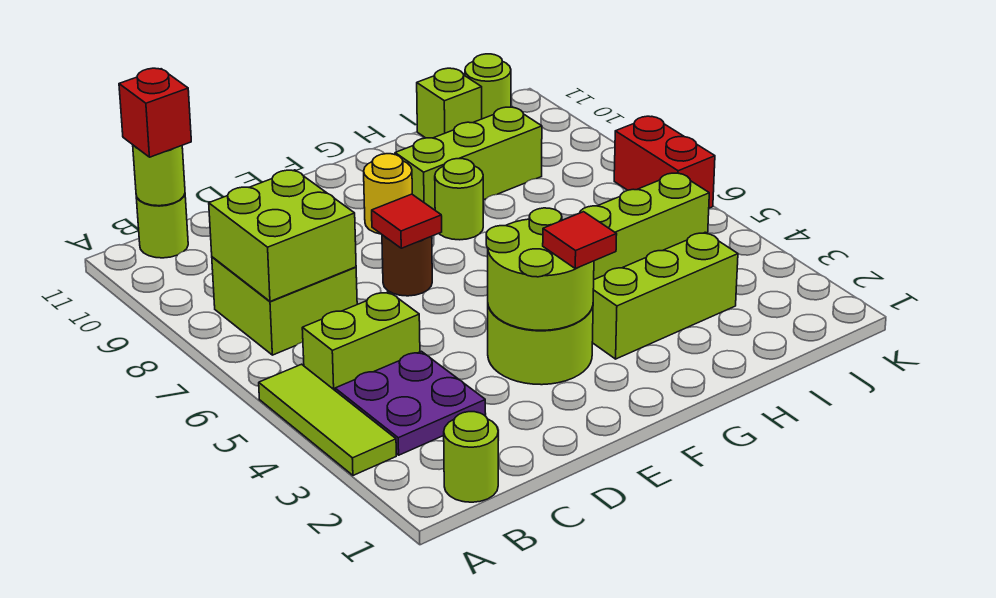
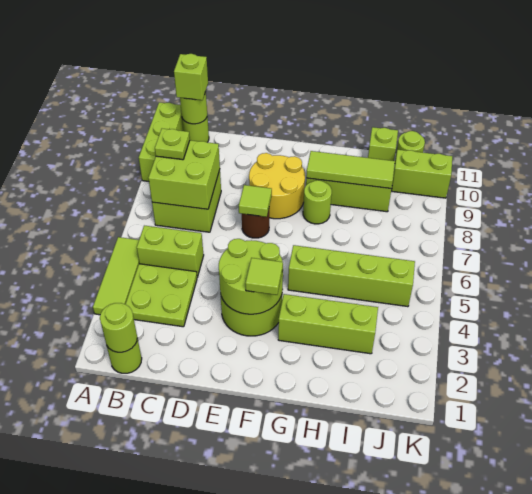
none -> lime 1x3 brick [139,102,183,181]
none -> lime 1x1 round brick [100,303,137,352]
purple 2x2 plate [335,351,486,455] -> lime 2x2 plate [126,264,197,327]
none -> lime 1x1 plate [155,129,190,160]
red 1x1 brick [119,68,191,157] -> lime 1x1 brick [174,54,208,100]
red 1x1 tile [372,194,442,248] -> lime 1x1 tile [239,185,272,217]
red 1x1 tile [543,212,617,269] -> lime 1x1 tile [245,258,283,295]
yellow 1x1 round brick [364,154,412,234] -> yellow 2x2 round brick [249,153,305,219]
none -> lime 1x3 tile [306,151,395,189]
none -> lime 1x2 brick [392,150,452,198]
red 1x2 brick [614,116,715,208] -> none

